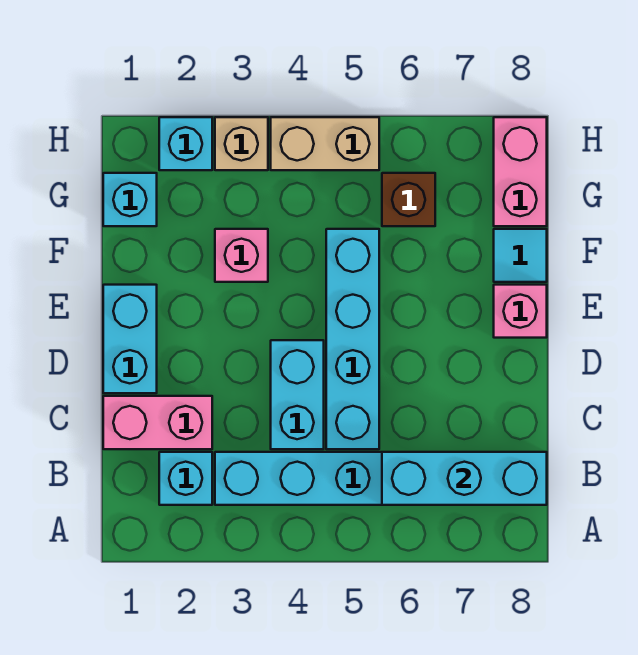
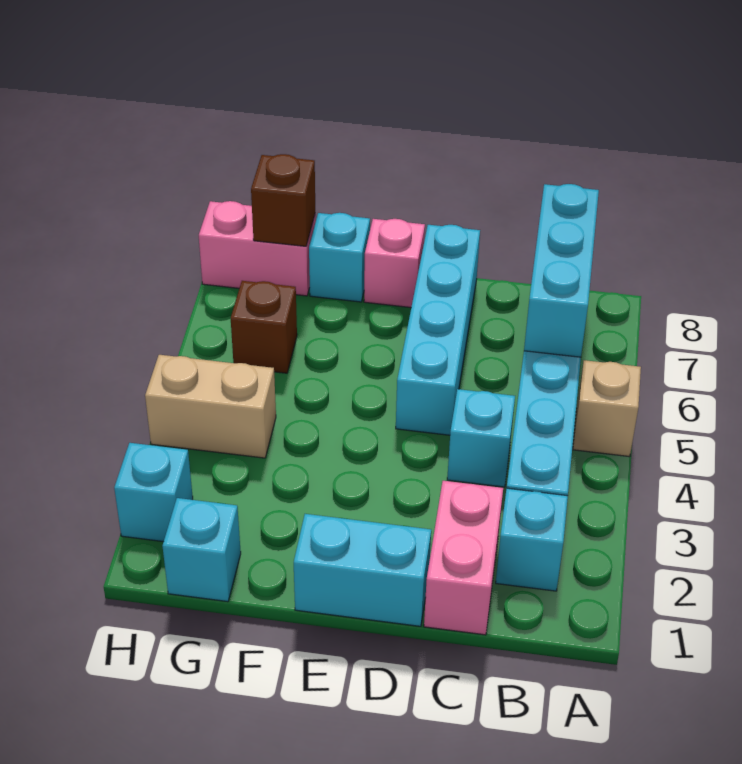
cyan 1x2 brick [271,340,324,449] -> cyan 1x1 brick [447,389,515,487]
cyan 1x4 brick [326,229,379,449] -> cyan 1x4 brick turned to [396,225,480,435]
pink 1x1 brick [215,229,268,282] -> none
cyan 1x1 tile [494,229,547,282] -> cyan 1x1 brick [309,213,370,302]
none -> brown 1x1 brick [251,154,315,246]
tan 1x1 brick [215,117,268,170] -> tan 1x1 brick moved to [573,360,641,457]
tan 1x2 brick [271,117,379,170] -> tan 1x2 brick turned to [145,355,276,458]

